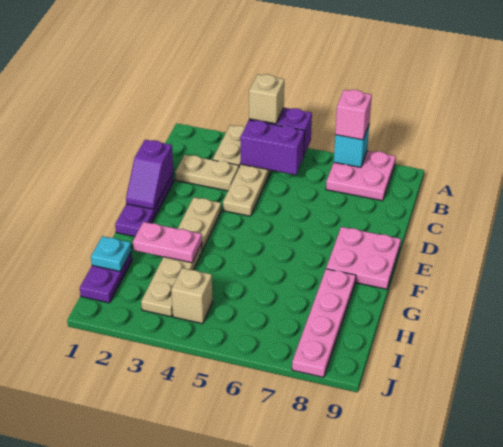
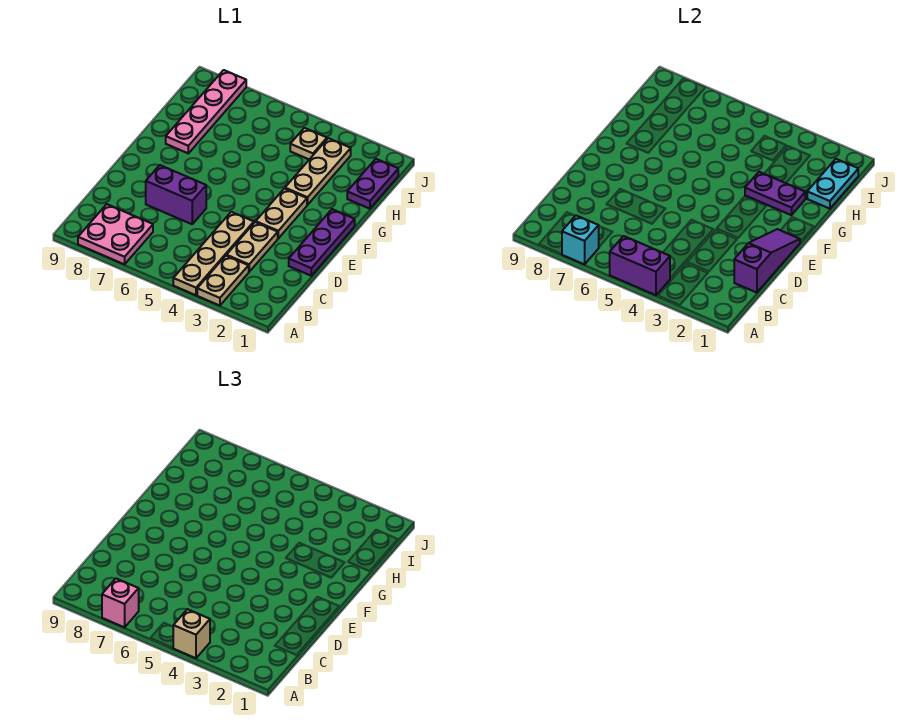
purple 1x2 brick [240,120,304,175] -> purple 1x2 brick moved to [146,165,206,224]
tan 1x2 plate [175,155,239,191] -> tan 1x2 plate turned to [227,222,278,272]
purple 1x2 slope [126,140,173,209] -> purple 1x3 slope [734,229,800,293]
pink 2x2 plate [326,227,401,289] -> none
pink 1x2 plate [133,222,202,263] -> purple 1x2 plate [745,172,805,215]
cyan 1x1 plate [91,236,131,272] -> cyan 1x2 plate [807,159,858,209]
tan 1x1 brick [171,268,213,324] -> tan 1x1 plate [290,128,327,159]

